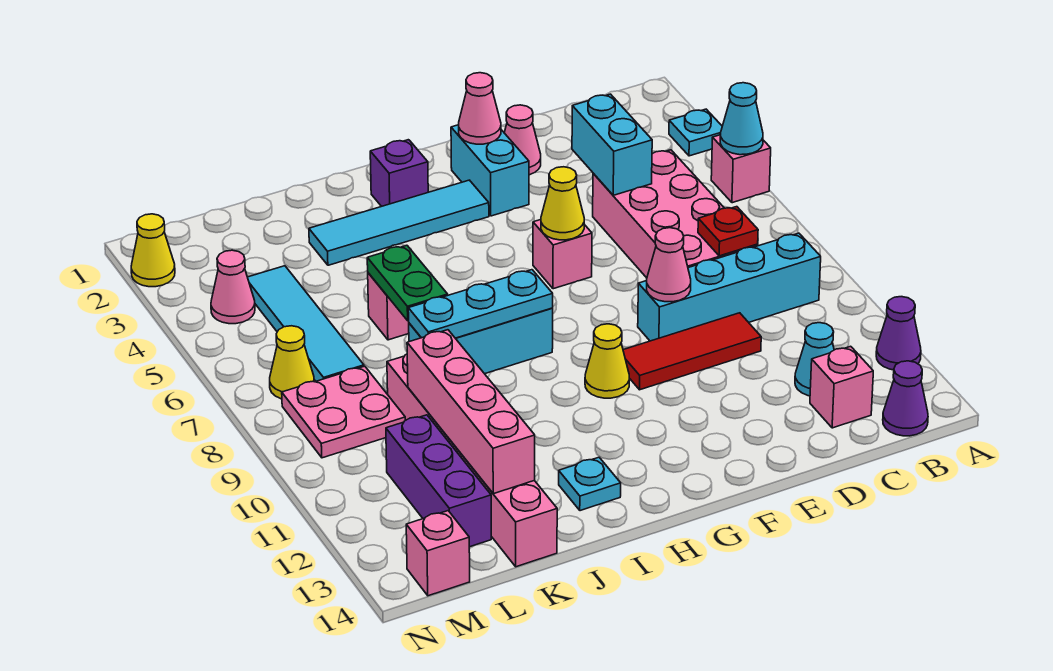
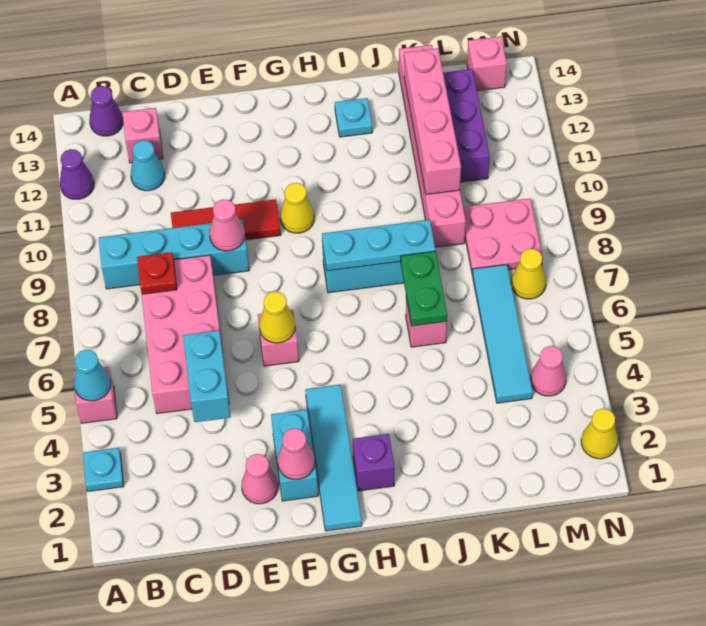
cyan 1x4 tile [309,180,489,265] -> cyan 1x4 tile turned to [305,385,362,531]

